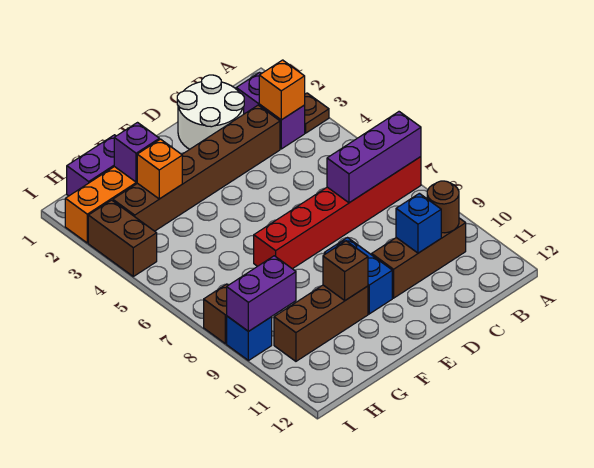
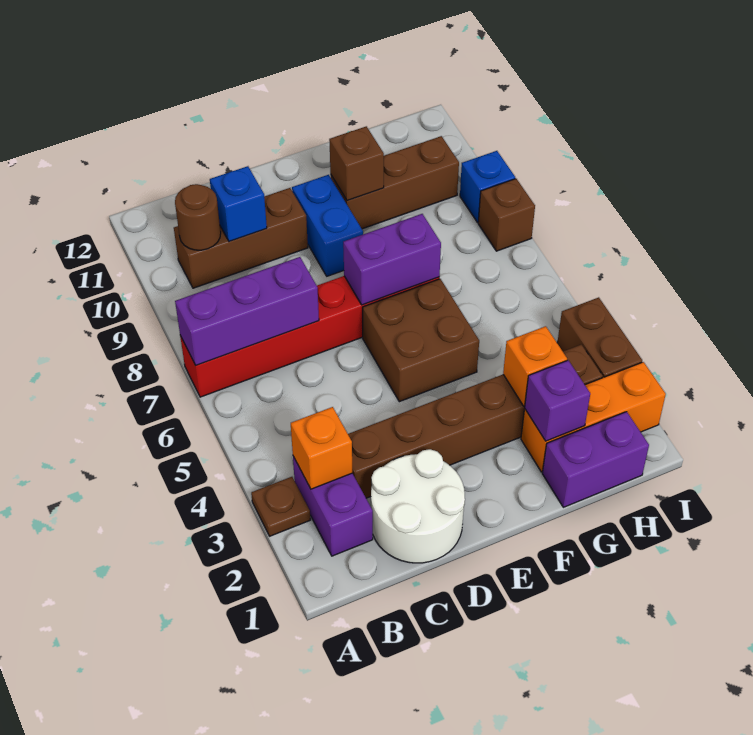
none -> brown 2x2 brick [363,279,479,402]
purple 1x2 brick [227,256,296,331] -> purple 1x2 brick moved to [343,214,441,305]

